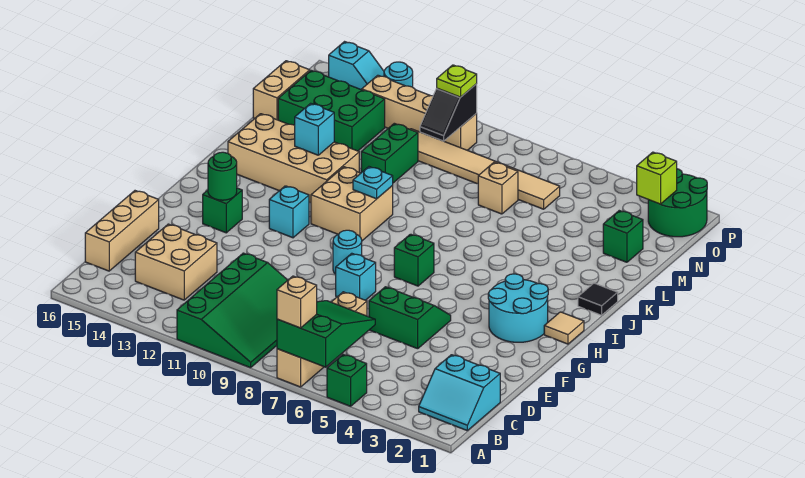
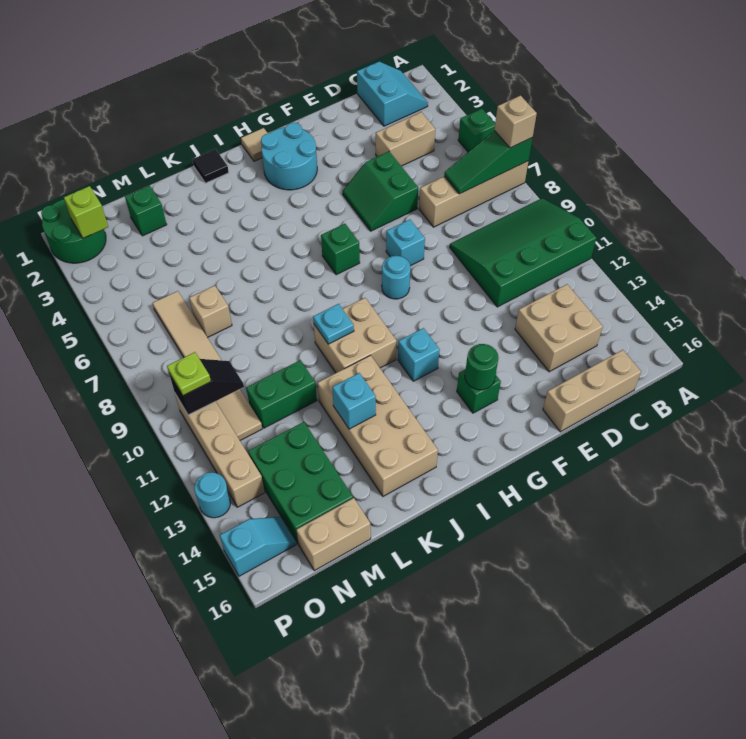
green 2x3 slope [277,301,375,367] -> green 1x3 slope [444,131,532,194]
none -> tan 1x2 brick [376,112,435,166]
cyan 1x2 slope [329,42,384,90] -> cyan 1x2 slope turned to [220,517,296,576]

